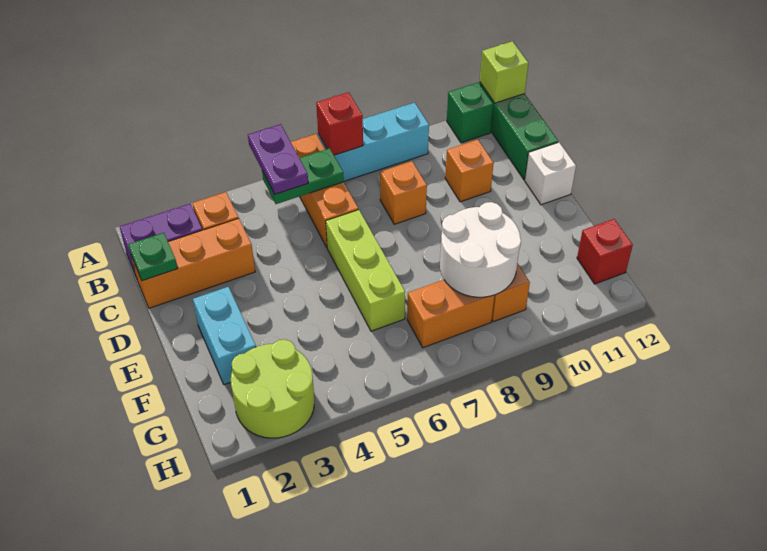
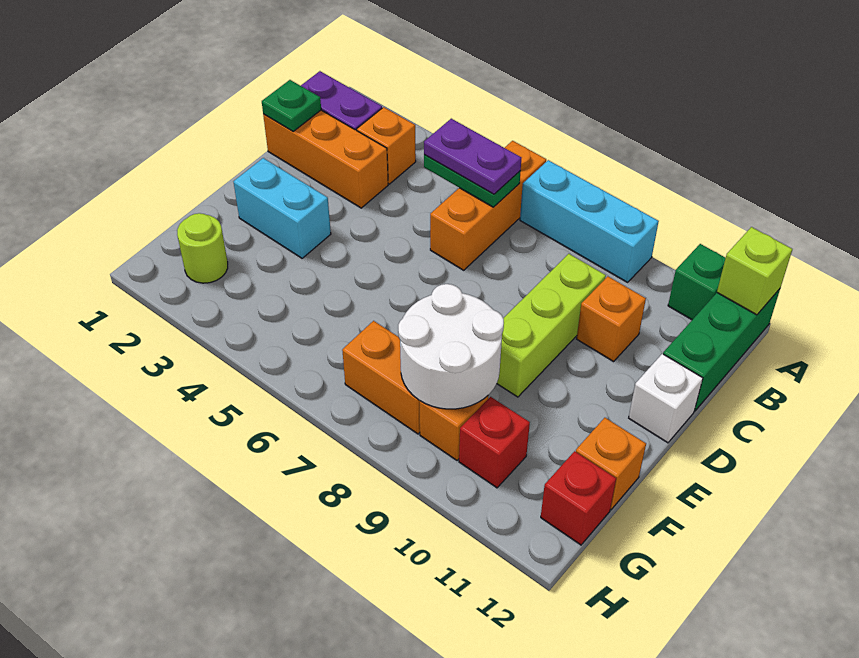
purple 1x2 plate [248,124,308,194] -> purple 1x2 plate turned to [424,119,521,194]
red 1x1 brick [316,92,363,155] -> red 1x1 brick moved to [459,397,530,488]
orange 1x1 brick [380,161,427,224] -> orange 1x1 brick moved to [576,418,646,509]
lime 1x3 brick [326,210,405,331] -> lime 1x3 brick moved to [497,254,606,397]
cyan 1x2 brick [193,287,256,385] -> cyan 1x2 brick turned to [233,158,331,258]
lime 2x2 round brick [231,339,314,438] -> lime 1x1 round brick [177,213,228,283]

